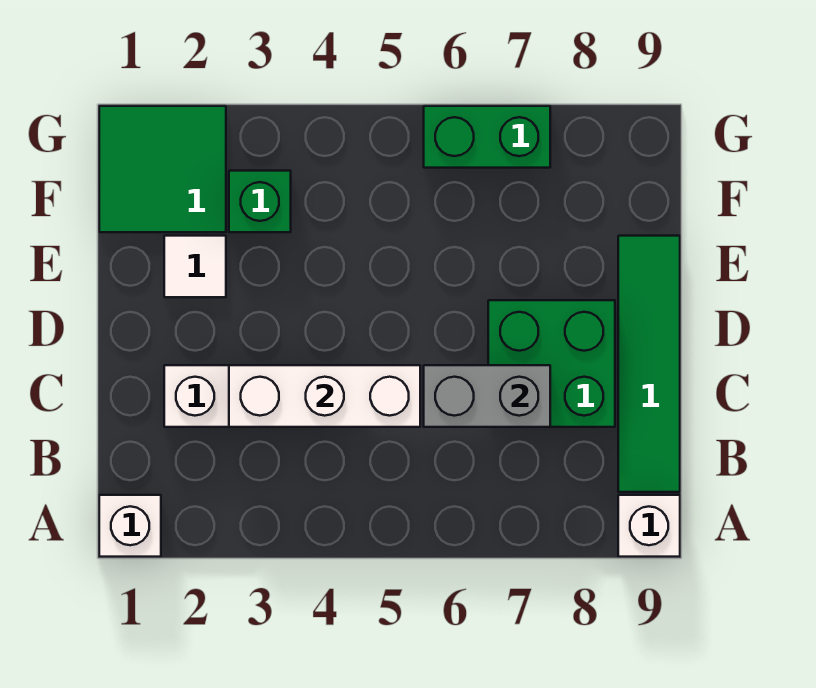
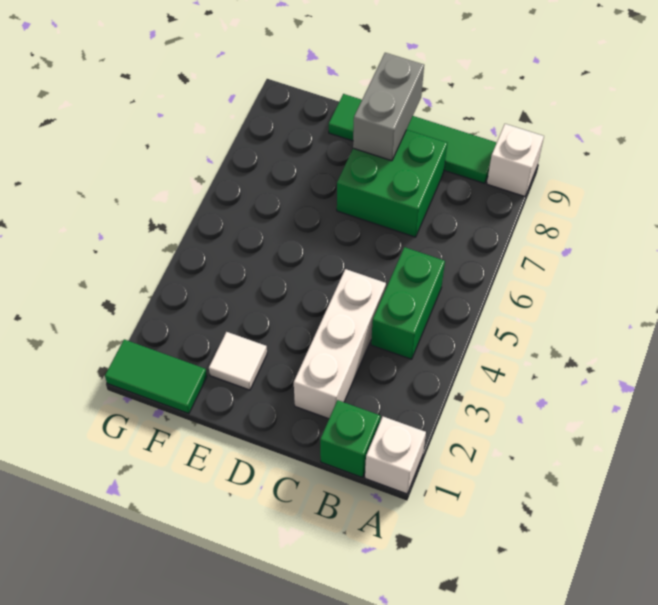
white 1x3 brick [229,365,420,427] -> none
grey 1x2 brick [424,365,550,427] -> grey 1x2 brick moved to [353,53,424,161]
green 2x2 tile [99,106,226,232] -> green 1x2 tile [105,339,207,414]
green 1x1 brick [229,171,291,232] -> green 1x1 brick moved to [320,400,380,478]
green 1x2 brick [424,106,550,168] -> green 1x2 brick moved to [371,247,445,359]

